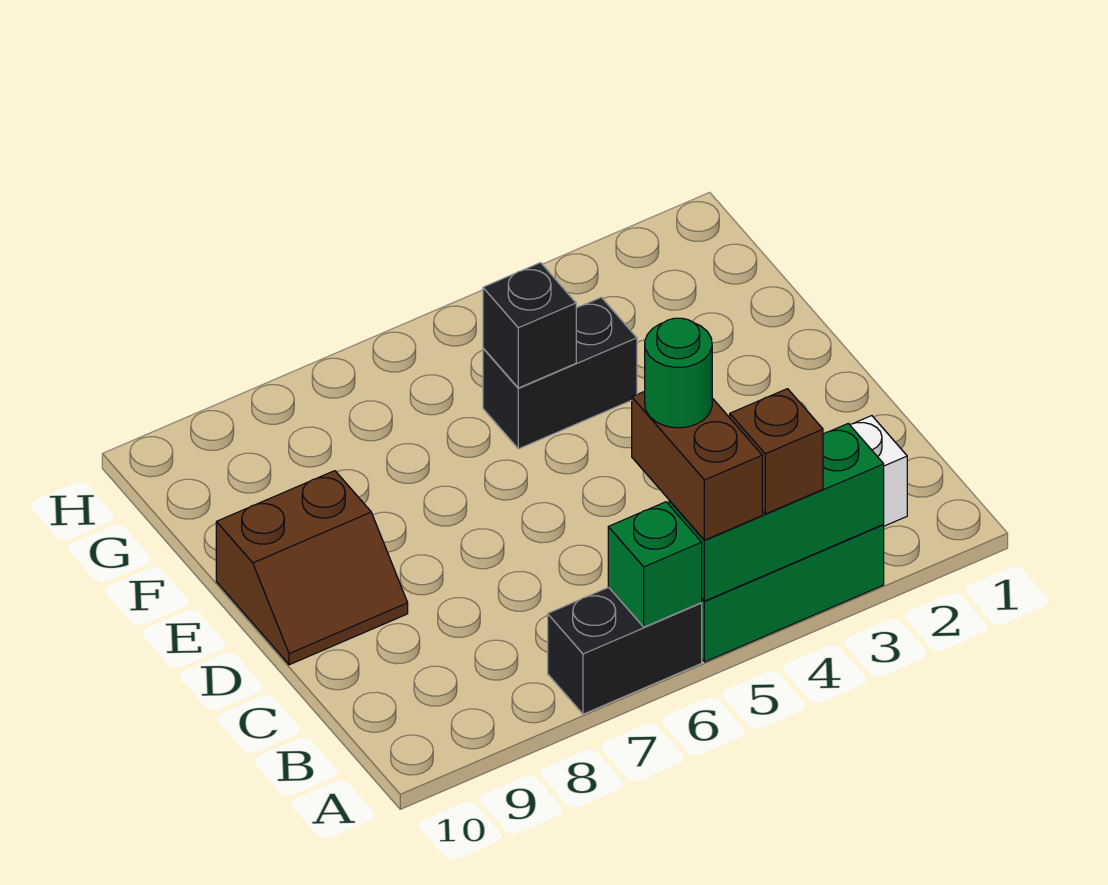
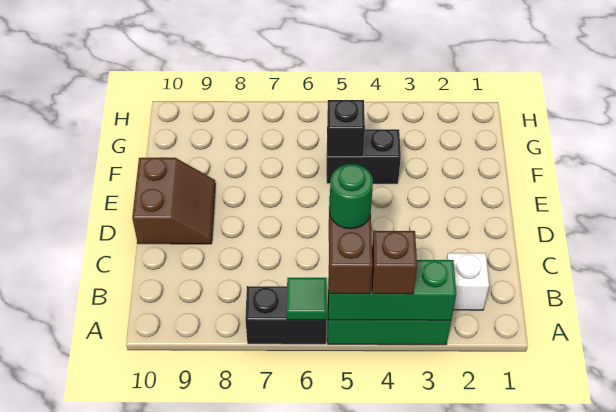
green 1x1 brick [608,502,702,627] -> green 1x1 tile [287,278,327,320]
brown 2x2 slope [216,471,408,665] -> brown 2x2 slope turned to [132,158,215,244]

